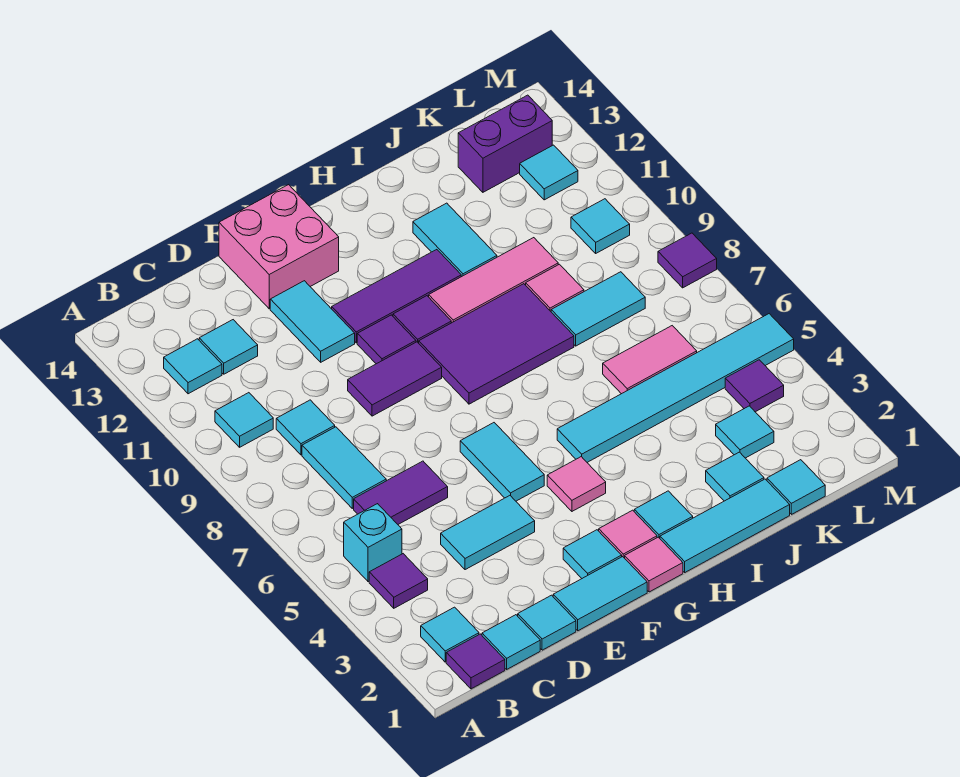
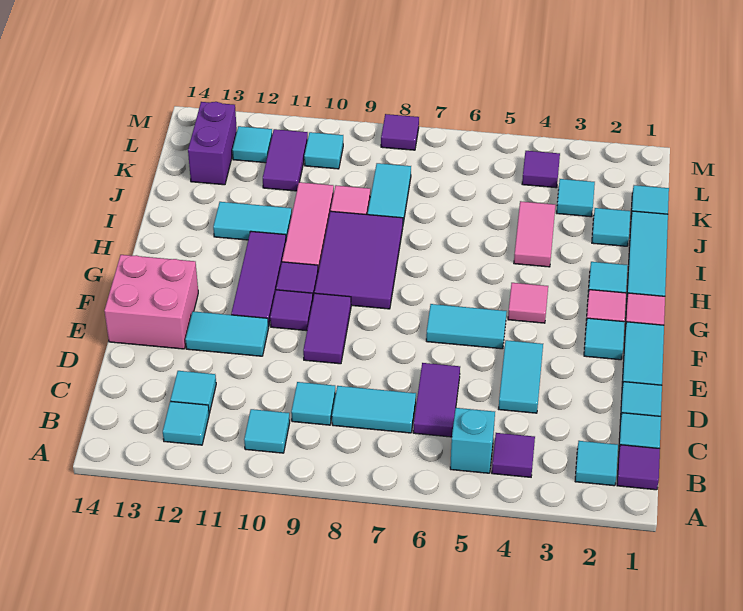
cyan 1x6 tile [557,314,794,462] -> none
pink 1x2 tile [603,326,697,394] -> pink 1x2 tile moved to [514,201,555,267]
none -> purple 1x2 tile [263,129,308,191]

